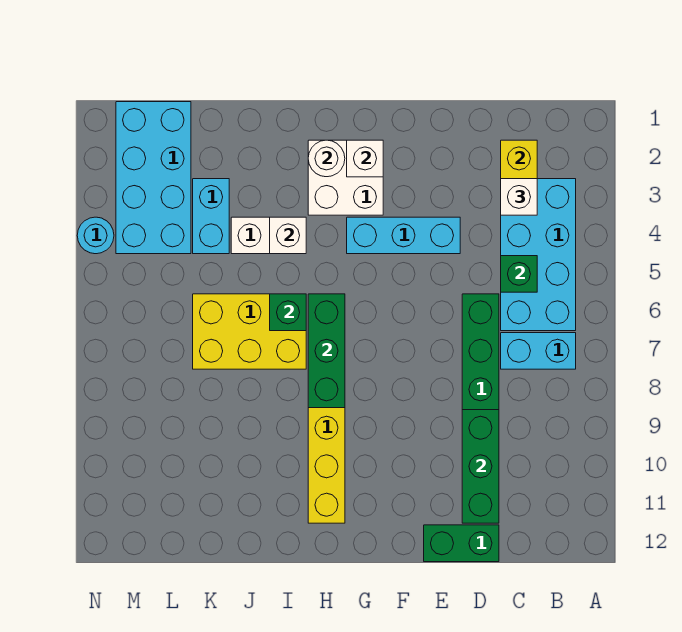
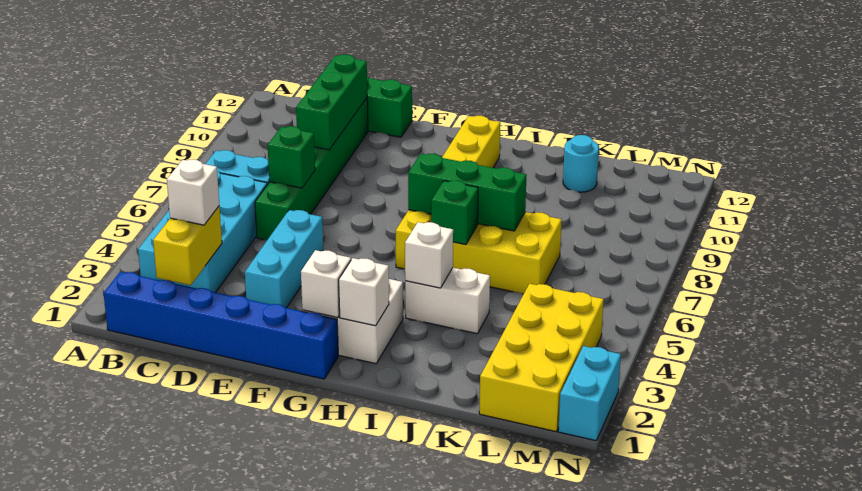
none -> blue 1x6 brick [104,272,338,379]
green 1x1 brick [501,256,537,292] -> green 1x1 brick moved to [268,126,315,188]
cyan 1x3 brick [347,217,460,254] -> cyan 1x3 brick turned to [245,210,323,308]
white 1x1 round brick [308,140,345,177] -> white 1x1 brick [339,258,389,326]
green 1x3 brick [308,294,345,408] -> green 1x3 brick turned to [408,154,526,231]
cyan 1x2 brick [193,179,229,254] -> cyan 1x2 brick moved to [558,346,621,441]
cyan 2x4 brick [116,102,191,254] -> yellow 2x4 brick [479,284,604,432]
cyan 1x1 round brick [77,217,114,254] -> cyan 1x1 round brick moved to [563,135,599,192]

